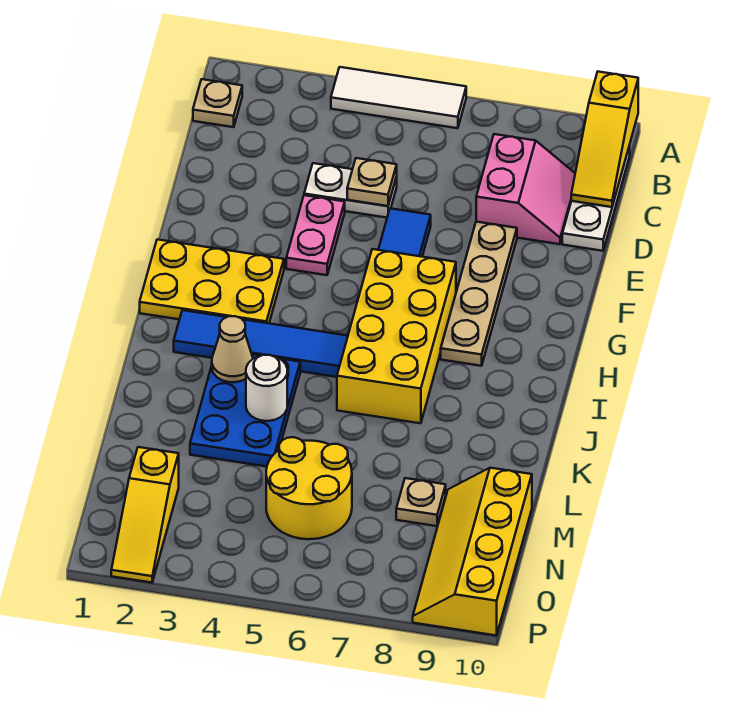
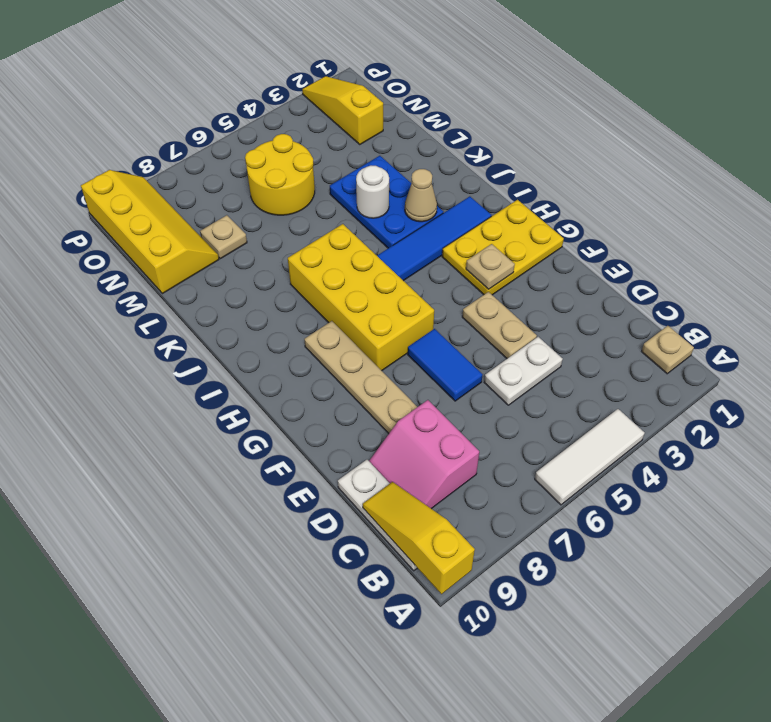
tan 1x1 plate [347,158,397,206] -> tan 1x1 plate moved to [466,244,515,289]
pink 1x2 plate [286,195,345,275] -> tan 1x2 plate [462,292,537,358]

